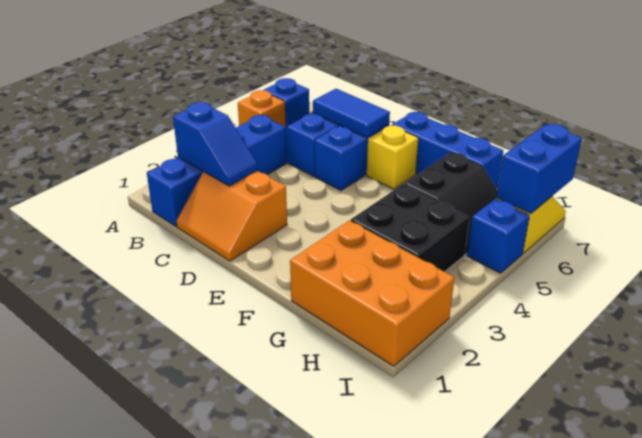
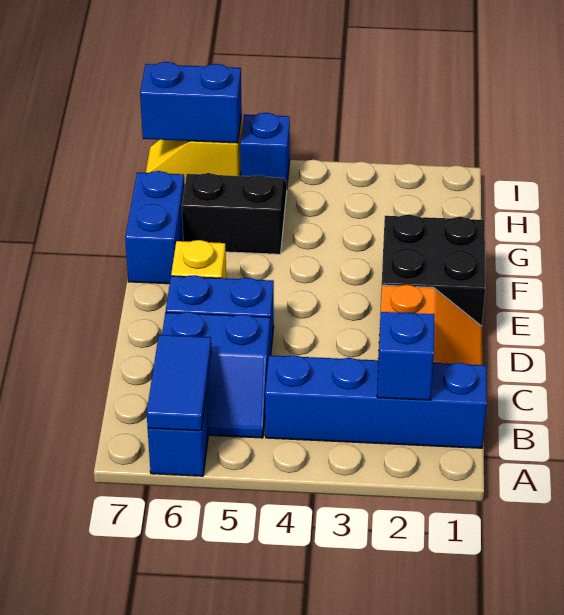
orange 1x1 brick [238,90,286,127] -> none
blue 1x2 tile [313,89,390,137] -> blue 1x2 tile moved to [147,335,211,431]
blue 1x3 brick [392,112,503,189] -> blue 1x2 brick [125,171,185,284]
orange 2x3 brick [290,220,454,366] -> none
black 2x2 brick [351,184,469,272] -> black 2x2 brick moved to [380,214,485,326]

